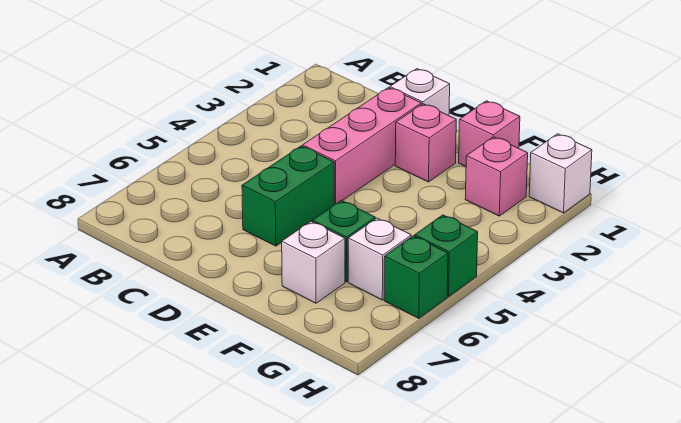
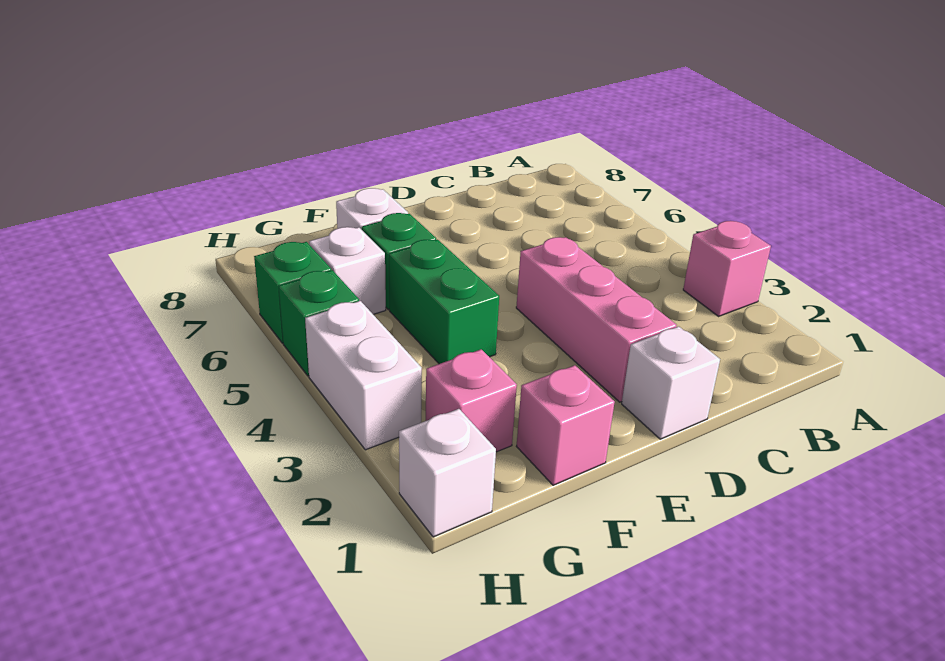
green 1x2 brick [242,146,334,246] -> green 1x2 brick moved to [389,240,499,364]
pink 1x1 brick [395,104,457,182] -> pink 1x1 brick moved to [683,221,771,316]
none -> white 1x2 brick [305,301,422,450]

